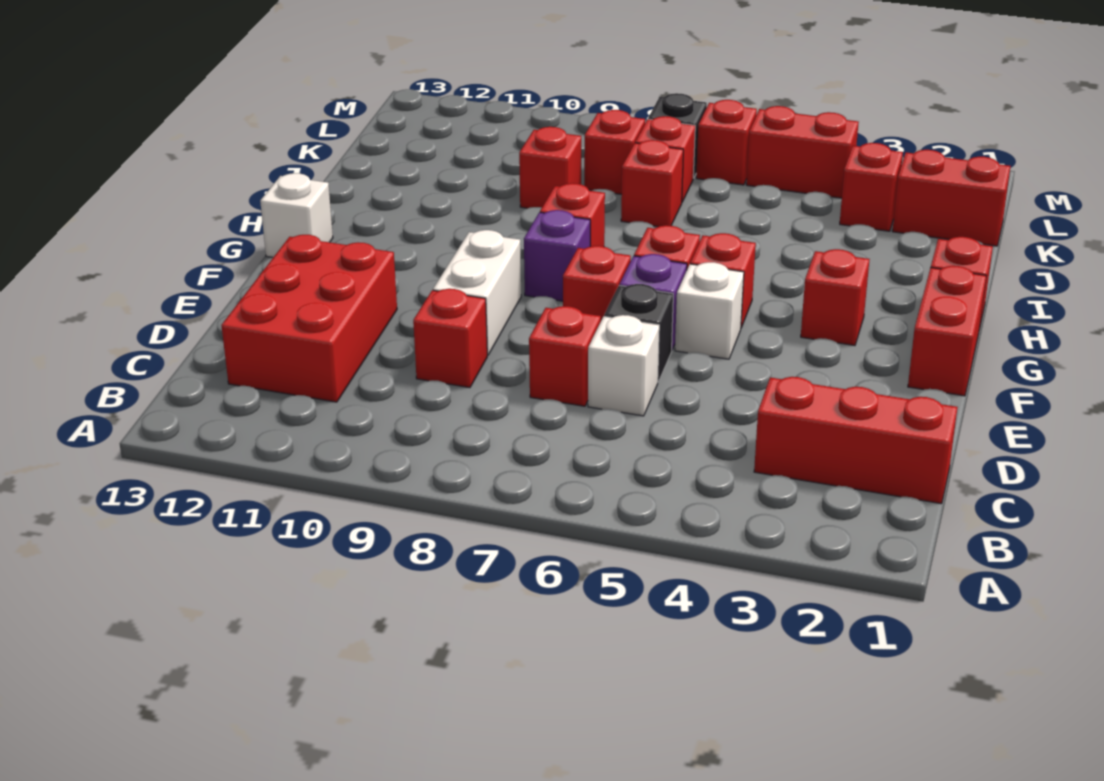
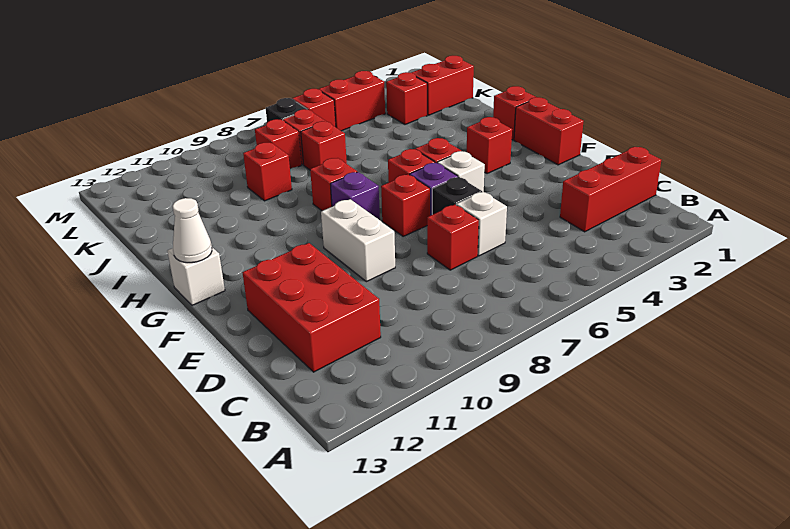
red 1x1 brick [413,289,487,388] -> none
none -> white 1x1 cone [173,198,212,263]

